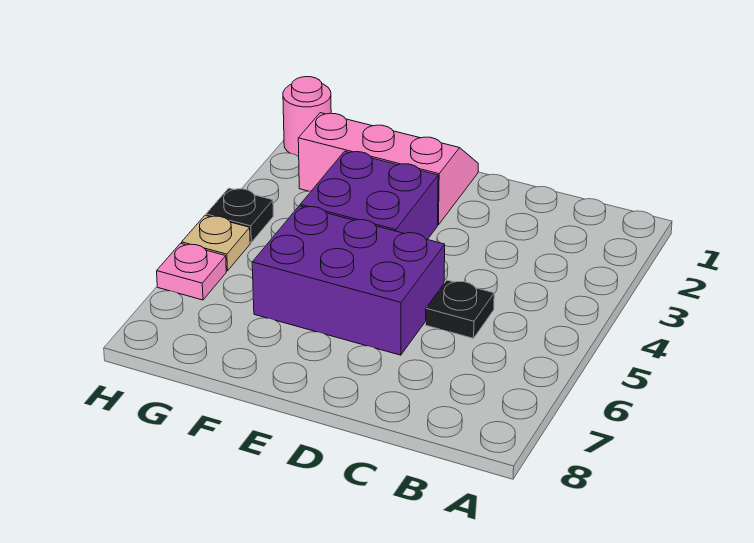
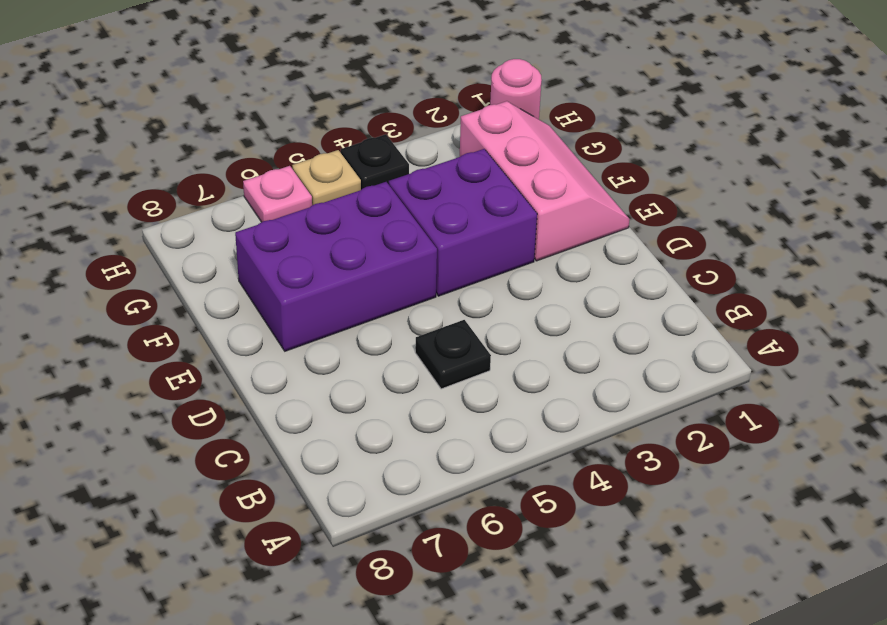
purple 2x3 brick [252,206,445,355] -> purple 2x3 brick turned to [235,182,437,351]

